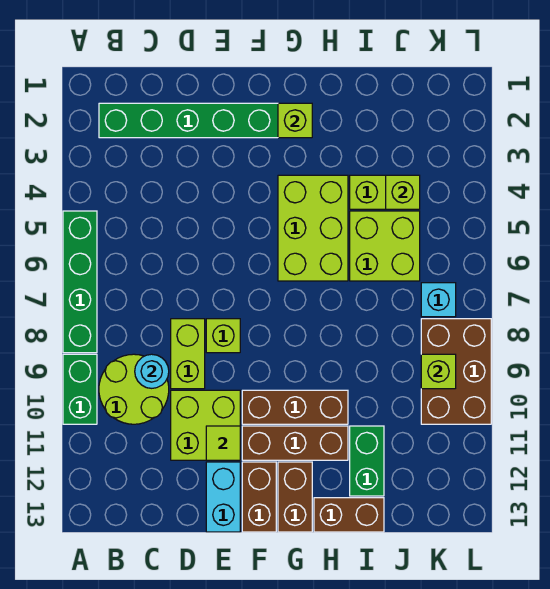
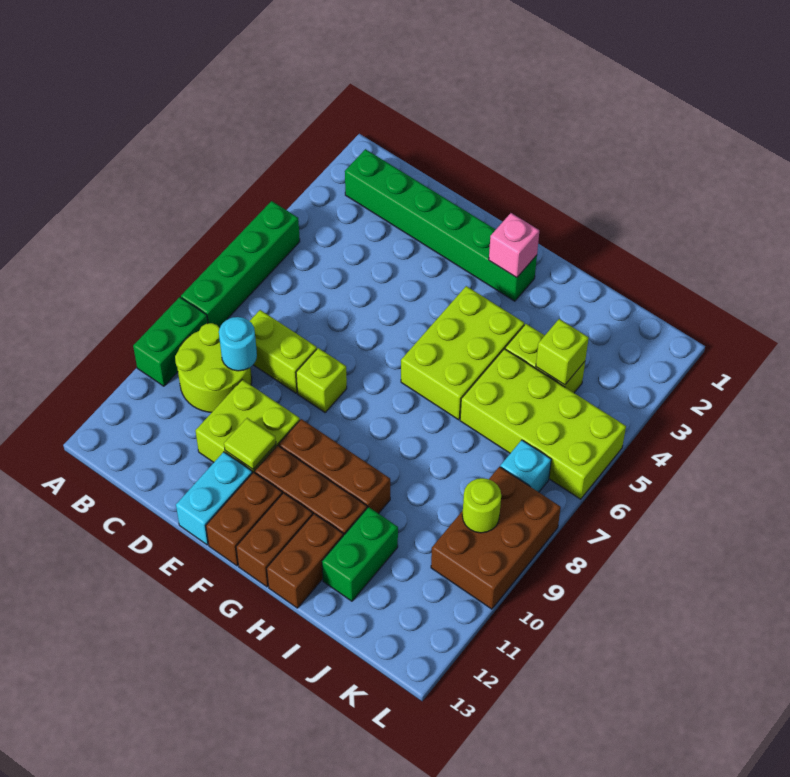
lime 1x2 brick [171,319,205,389] -> lime 1x2 brick turned to [250,310,317,393]
lime 1x1 brick [278,103,312,138] -> pink 1x1 brick [489,213,539,278]
brown 1x2 brick [314,498,384,532] -> brown 1x2 brick turned to [267,514,343,608]
lime 2x2 brick [350,211,420,281] -> lime 2x4 brick [460,349,626,499]
lime 1x1 brick [421,354,456,389] -> lime 1x1 round brick [462,478,501,533]

